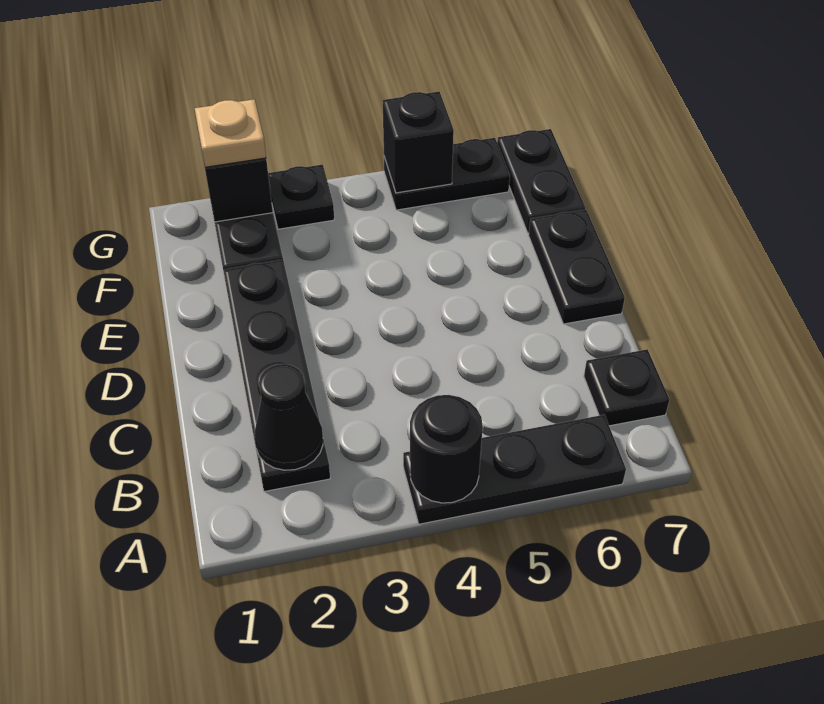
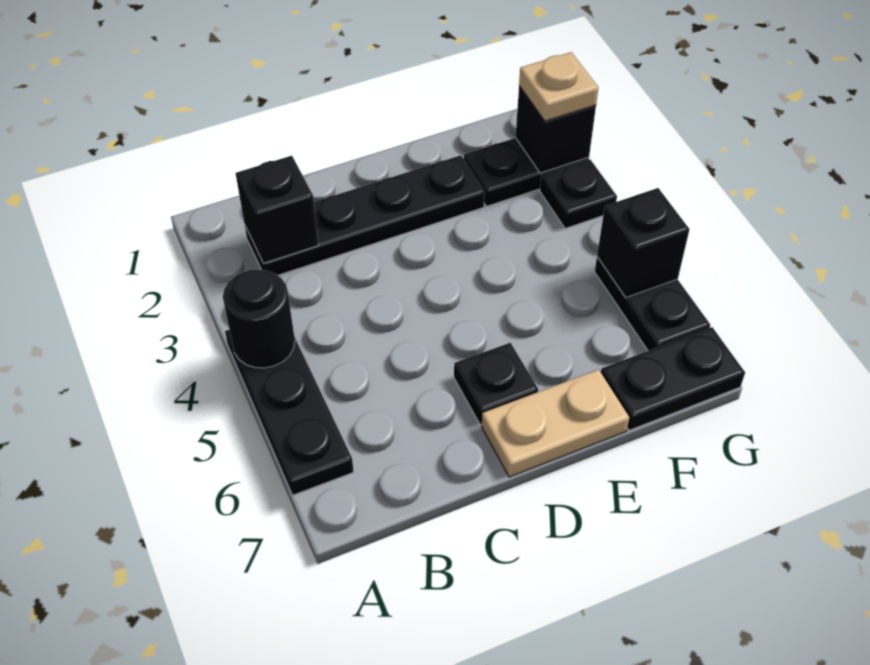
black 1x1 cone [255,364,323,470] -> black 1x1 brick [236,156,318,263]
black 1x1 plate [584,349,670,426] -> black 1x1 plate moved to [454,343,538,425]
black 1x2 plate [529,209,625,324] -> tan 1x2 plate [482,370,629,477]

